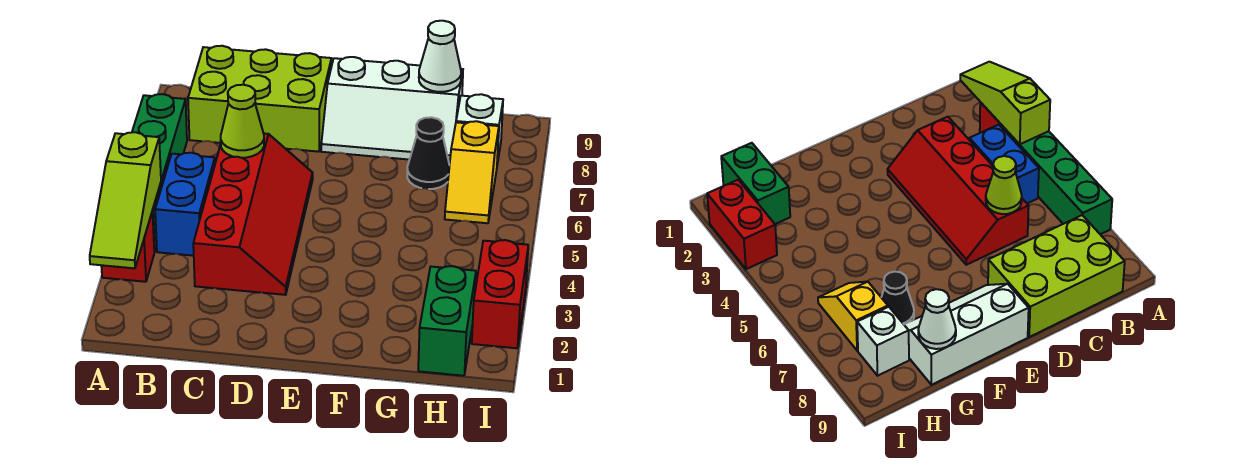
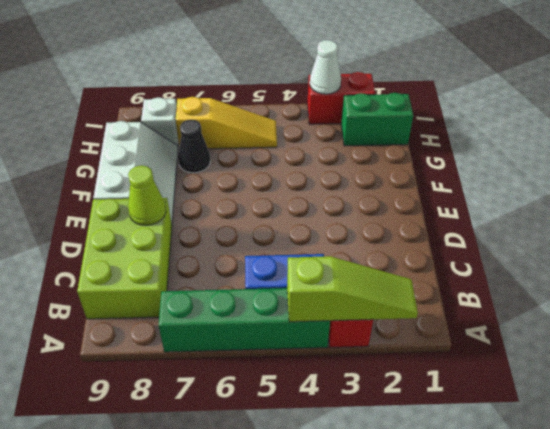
red 2x4 slope [193,133,313,295] -> none
lime 1x1 cone [221,85,264,158] -> lime 1x1 cone moved to [128,165,166,226]
white 1x1 cone [419,21,461,92] -> white 1x1 cone moved to [310,40,341,94]
yellow 1x2 slope [445,121,499,223] -> yellow 1x3 slope [176,97,277,149]

